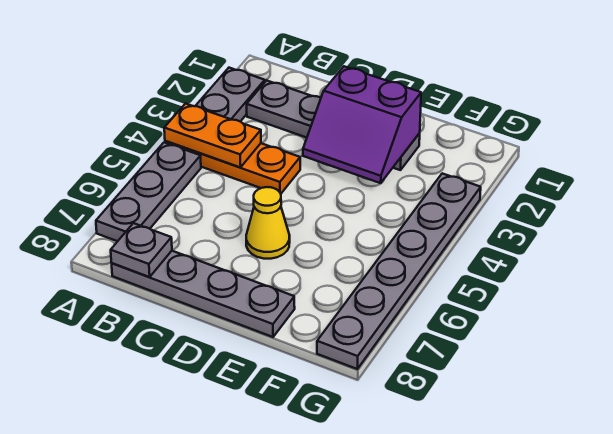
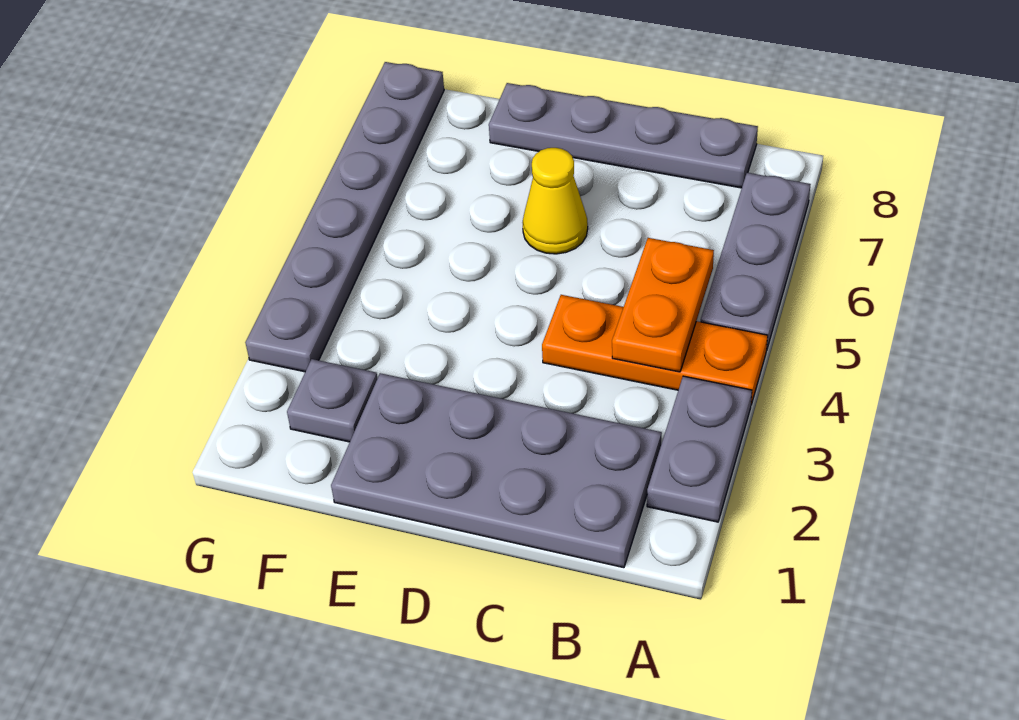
orange 1x2 plate [164,104,261,167] -> orange 1x2 plate turned to [612,238,714,372]
grey 1x4 plate [247,80,420,170] -> grey 2x4 plate [331,373,662,568]
grey 1x1 plate [111,223,172,277] -> grey 1x1 plate moved to [287,359,377,442]
purple 2x2 slope [303,66,421,183] -> none

